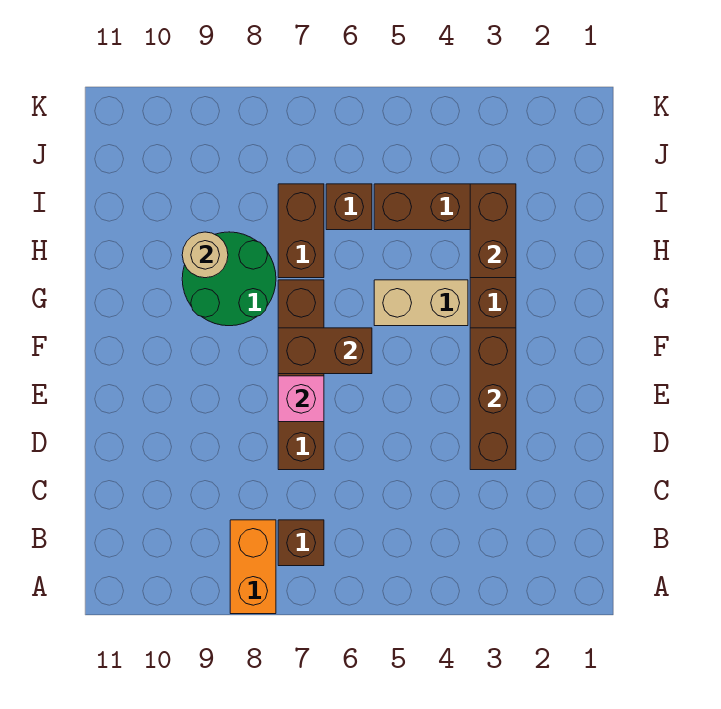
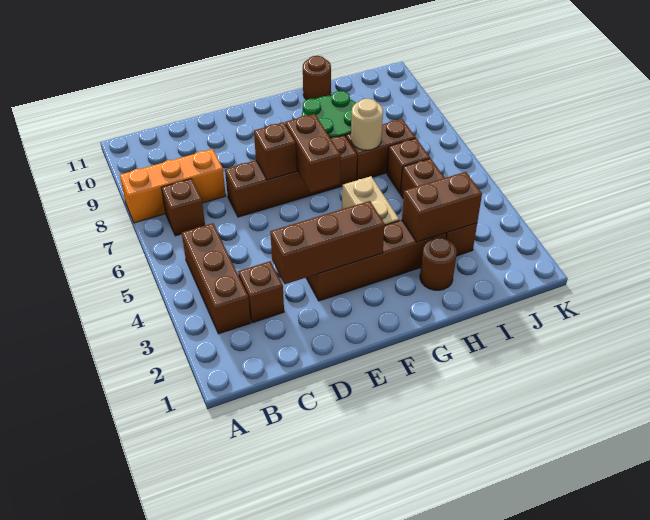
orange 1x2 brick [230,520,276,614] -> orange 1x3 brick [120,149,226,223]
none -> brown 1x3 brick [182,223,251,334]
none -> brown 1x1 brick [238,261,284,323]
pink 1x1 brick [278,376,324,422] -> brown 1x1 brick [254,122,296,180]
none -> brown 1x1 round brick [420,238,457,290]
tan 1x1 round brick [182,232,228,278] -> tan 1x1 round brick moved to [351,99,383,150]
none -> brown 1x1 round brick [303,56,331,100]

